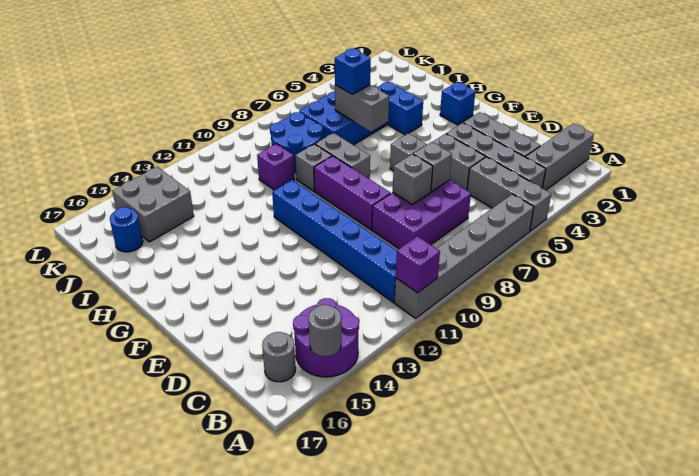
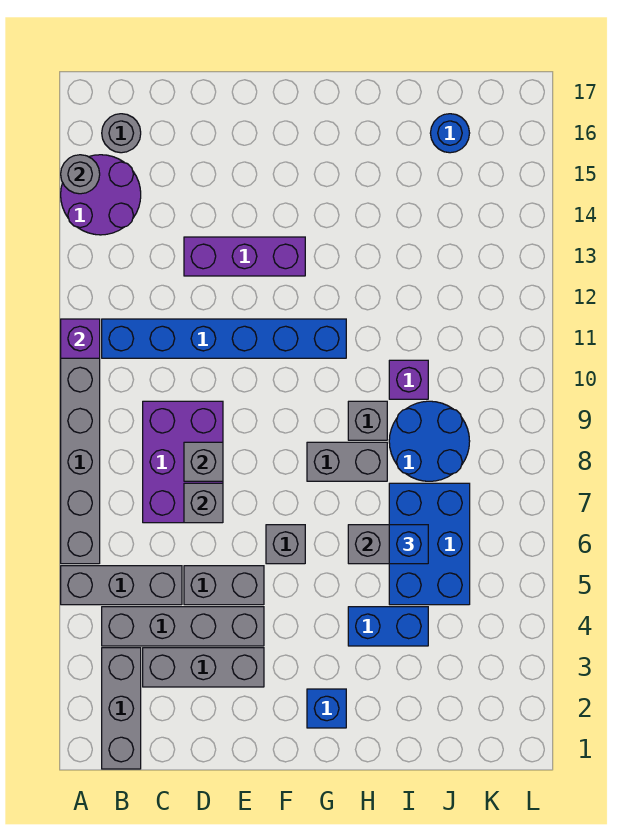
purple 1x3 brick [314,156,391,230] -> purple 1x3 brick moved to [184,237,305,276]
grey 2x2 brick [112,167,194,242] -> none

